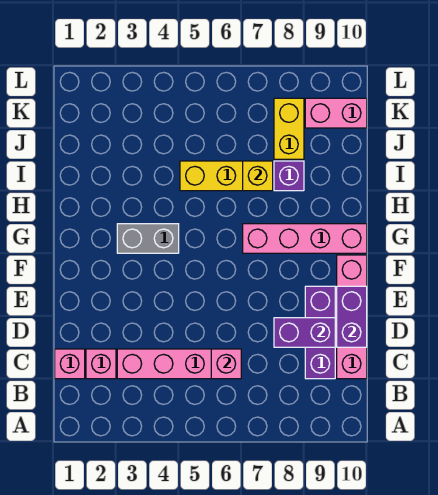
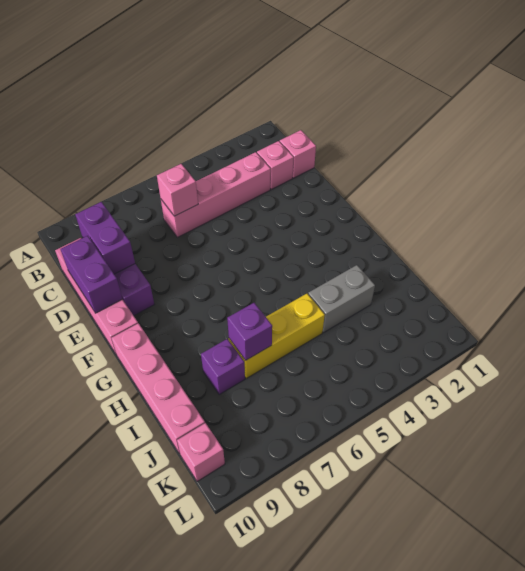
purple 1x2 brick [274,318,335,347] -> purple 1x2 brick turned to [75,202,135,274]
grey 1x2 brick [117,224,179,253] -> grey 1x2 brick moved to [308,265,375,332]
pink 1x4 brick [243,224,367,253] -> pink 1x4 brick turned to [111,323,205,454]
yellow 1x1 brick [243,161,273,191] -> purple 1x1 brick [227,303,272,360]
yellow 1x2 brick [274,98,304,159] -> none
pink 1x2 brick [305,98,367,128] -> pink 1x1 brick [177,423,225,482]

